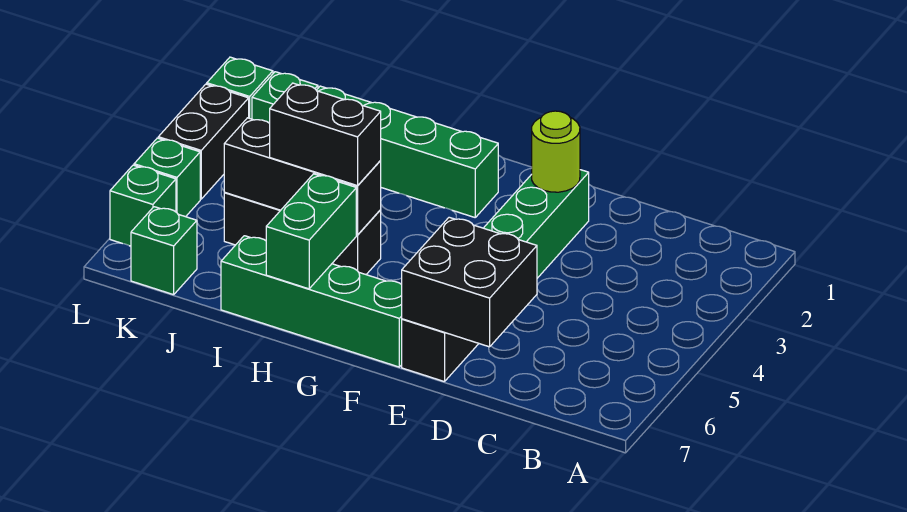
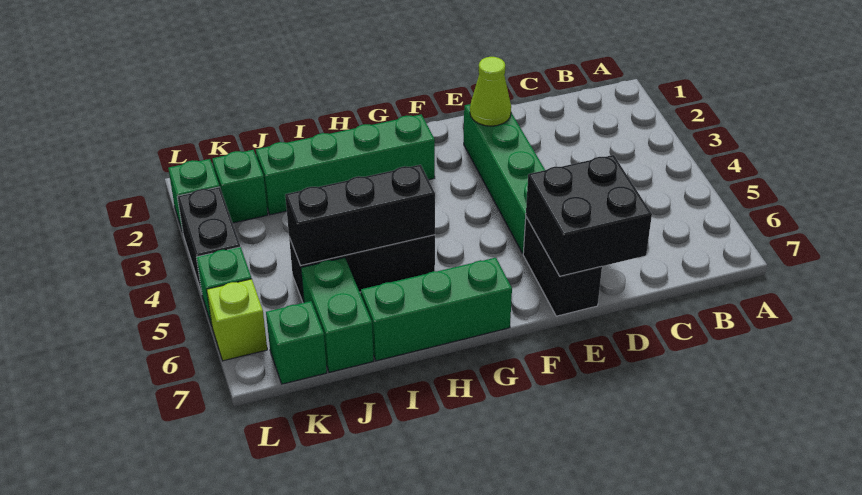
lime 1x1 round brick [532,111,580,192] -> lime 1x1 cone [470,57,511,126]
green 1x4 brick [221,236,402,367] -> green 1x3 brick [361,258,512,361]
black 1x2 brick [270,83,381,186] -> none
green 1x2 brick [266,174,356,289] -> green 1x2 brick moved to [301,258,374,372]
green 1x1 brick [110,165,176,246] -> lime 1x1 brick [207,279,267,361]

